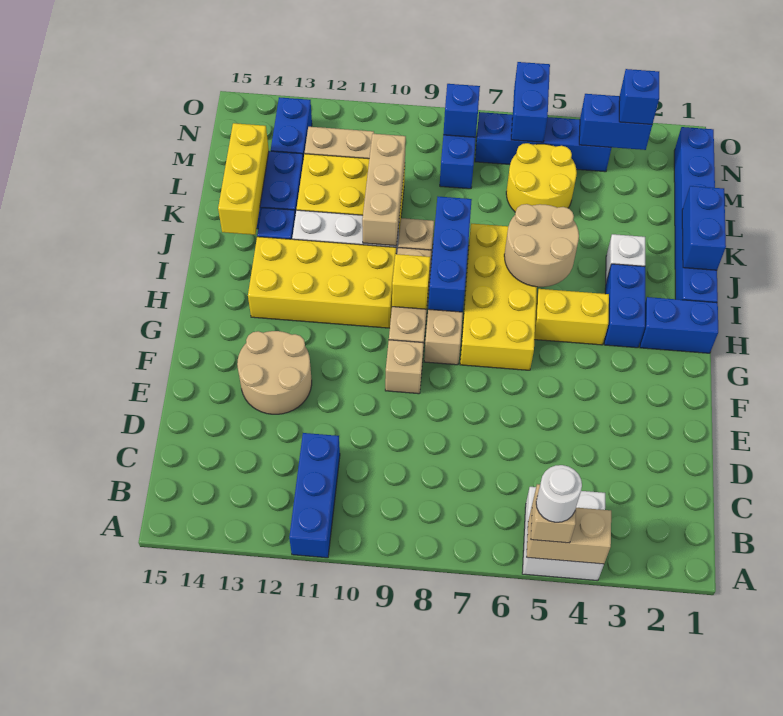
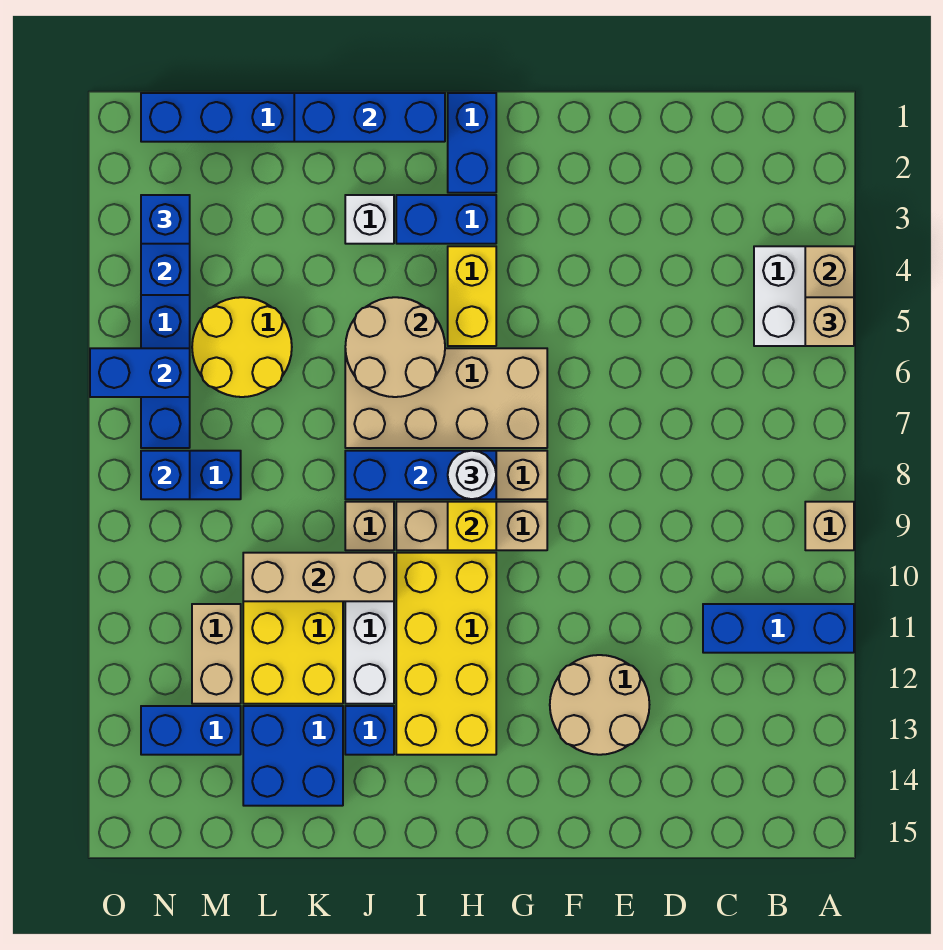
white 1x1 round brick [536,465,582,522] -> white 1x1 round brick moved to [448,451,496,499]
tan 1x1 brick [385,340,424,394] -> tan 1x1 brick moved to [805,502,854,550]
yellow 2x4 brick [460,224,537,370] -> tan 2x4 brick [345,348,547,448]
blue 1x2 brick [682,186,726,270] -> blue 1x3 brick [294,93,445,142]
yellow 1x3 brick [218,123,269,235] -> none

